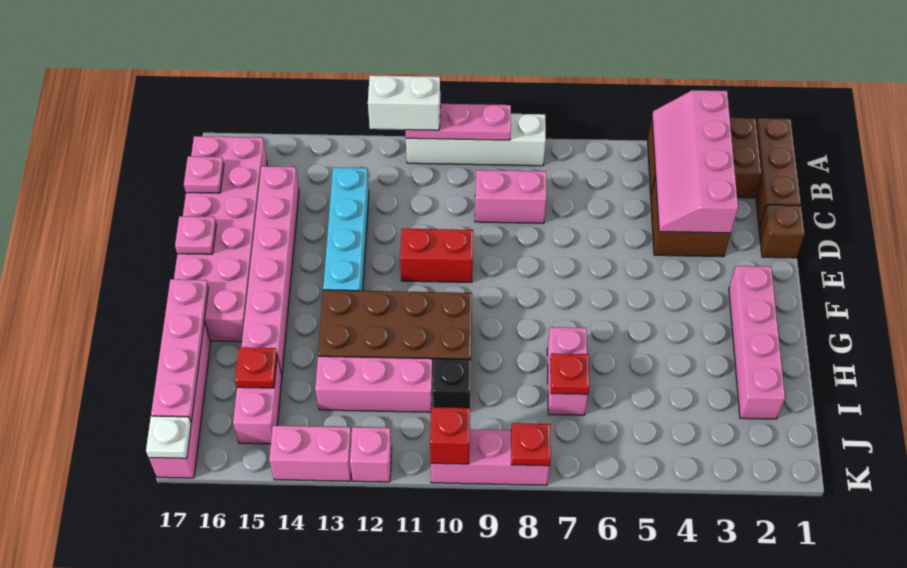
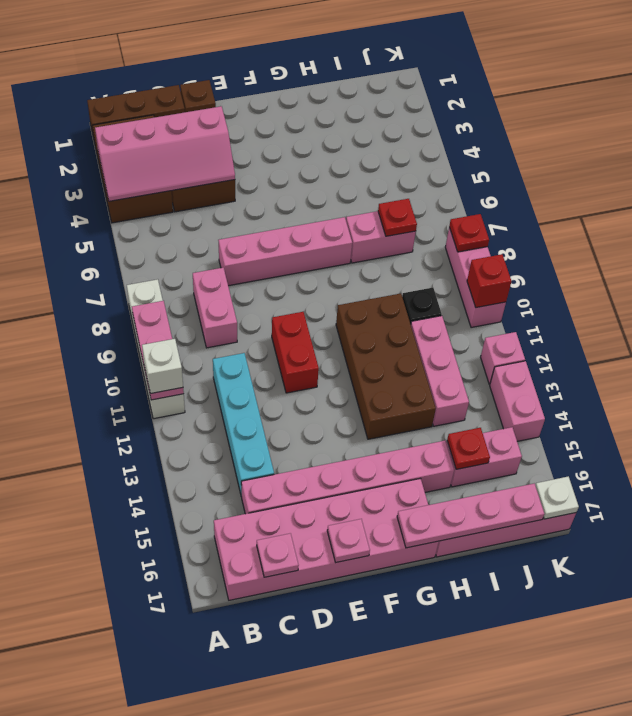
white 1x2 brick [368,75,440,130] -> white 1x1 brick [142,339,183,394]
cyan 1x4 brick [323,167,369,291] -> cyan 1x4 brick turned to [213,353,274,497]
pink 1x4 brick [729,266,785,419] -> pink 1x4 brick moved to [218,217,352,286]

